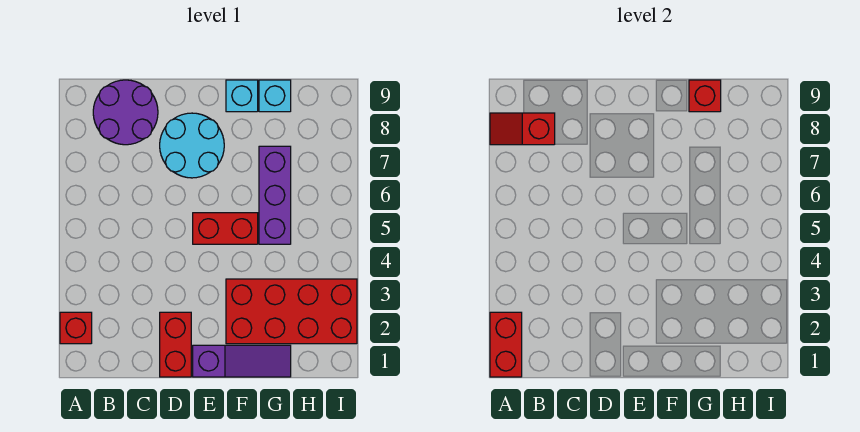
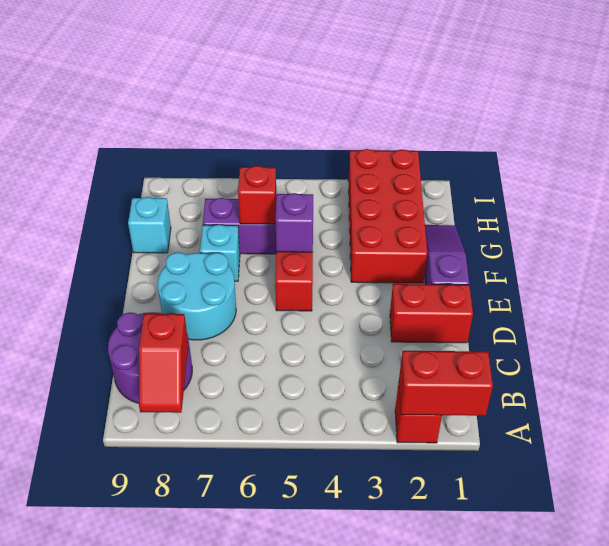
none -> purple 1x1 brick [276,193,313,252]
cyan 1x1 brick [226,80,258,112] -> cyan 1x1 brick moved to [200,225,240,281]
red 1x1 brick [689,80,721,112] -> red 1x1 brick moved to [238,166,276,224]

